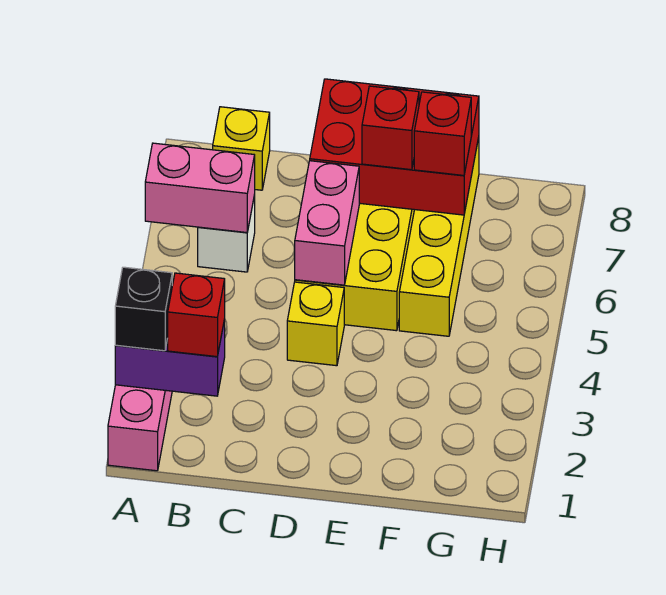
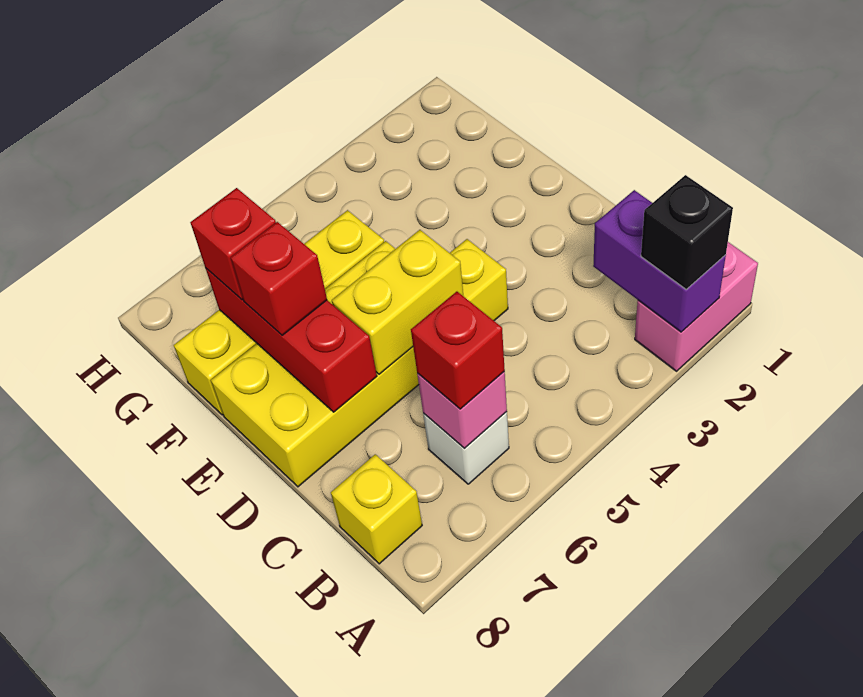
pink 1x2 brick [145,143,255,233] -> pink 1x1 brick [417,372,507,449]
red 1x1 brick [168,273,225,357] -> red 1x1 brick moved to [411,292,505,409]
pink 1x2 brick [295,161,359,285] -> yellow 1x2 brick [332,230,463,374]
red 2x3 brick [310,79,479,215] -> red 1x3 brick [206,269,377,412]

